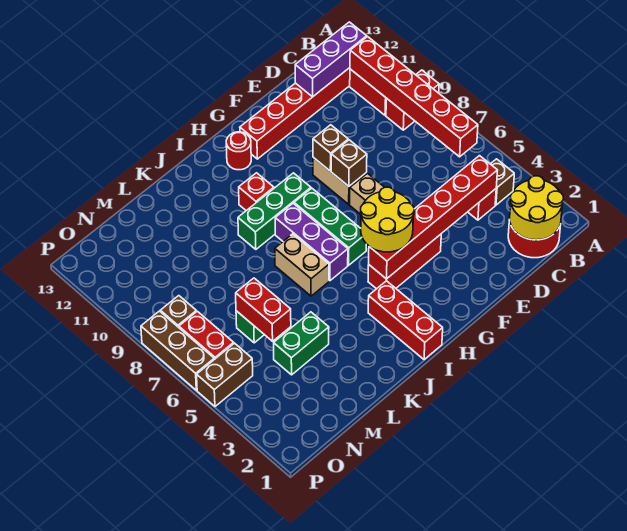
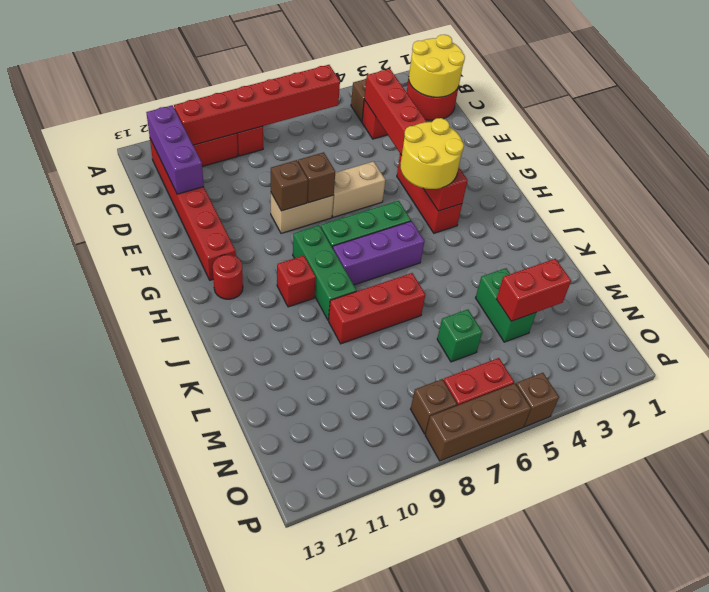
red 1x3 brick [368,281,443,360] -> red 1x3 brick moved to [329,273,425,344]
tan 1x2 brick [275,234,329,296] -> none
red 1x2 brick [236,278,291,341] -> red 1x2 brick moved to [497,259,571,321]
brown 1x2 brick [197,343,253,406] -> brown 1x1 brick [516,373,559,427]

